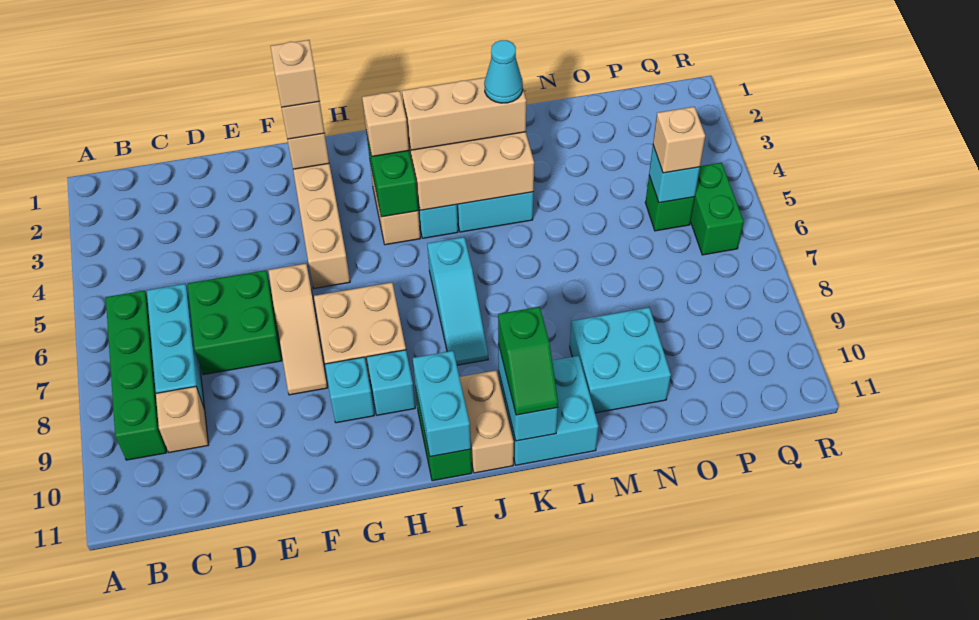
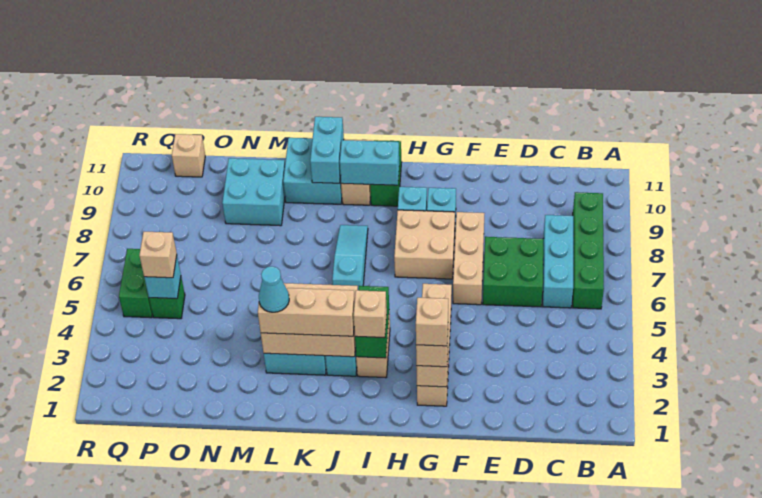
tan 1x1 brick [156,386,208,453] -> tan 1x1 brick moved to [172,134,205,177]
tan 1x3 slope [268,264,328,395] -> tan 1x3 brick [453,212,485,305]
cyan 1x2 brick [413,351,471,457] -> cyan 1x2 brick turned to [340,140,399,185]
green 1x2 slope [498,307,558,415] -> none

